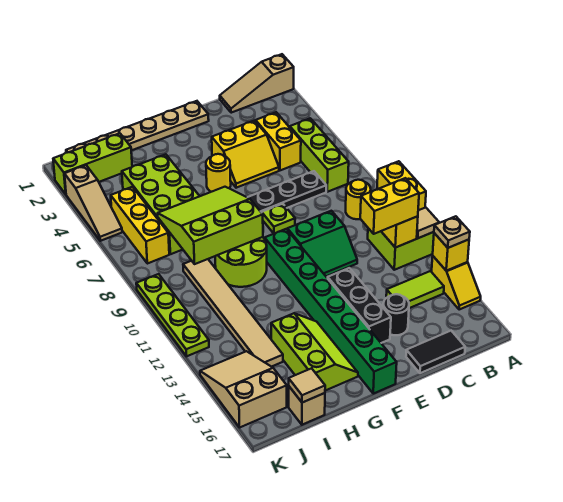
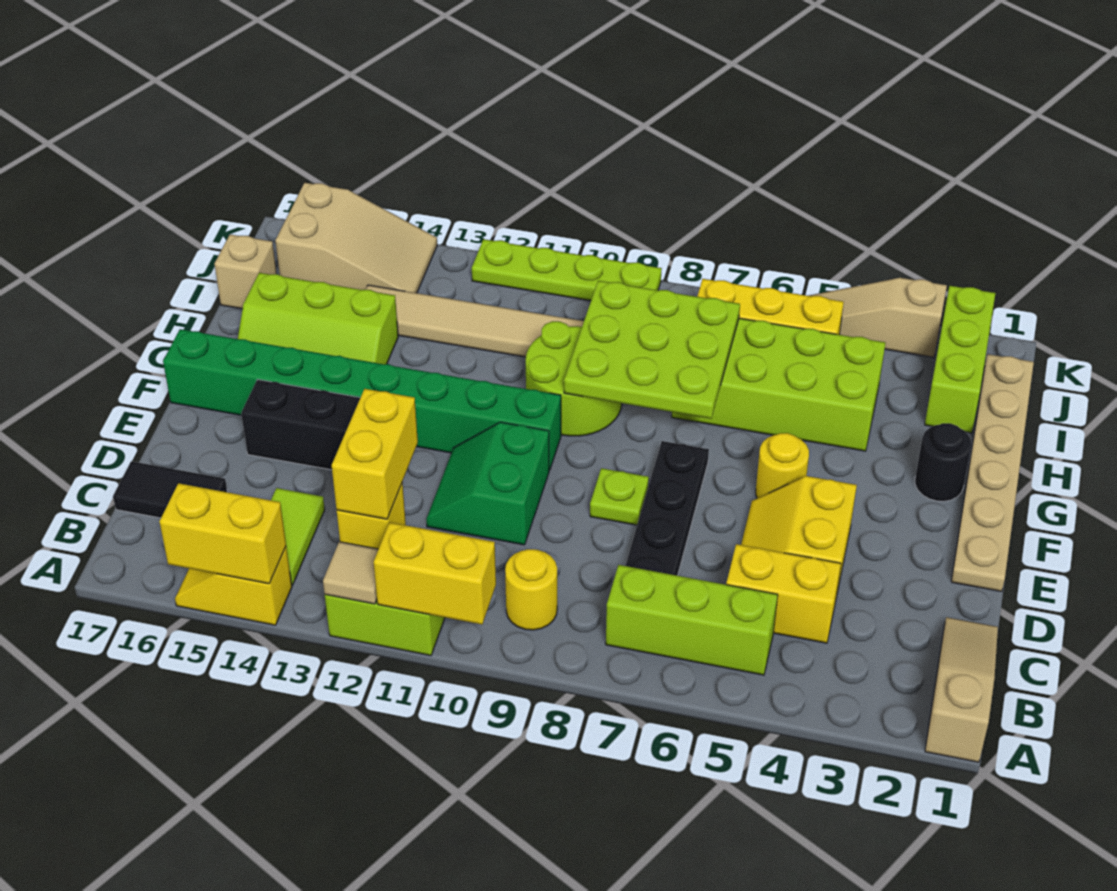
yellow 1x1 brick [433,233,469,271] -> yellow 1x2 brick [159,483,286,584]
tan 1x1 plate [434,216,470,248] -> none
black 1x2 tile [406,331,465,373] -> black 1x2 tile turned to [113,461,227,518]
black 1x1 round brick [383,294,409,335] -> black 1x1 round brick moved to [915,423,972,501]
lime 3x3 slope [158,187,263,264] -> lime 3x3 plate [564,281,740,419]
tan 1x1 tile [289,368,325,403] -> none

